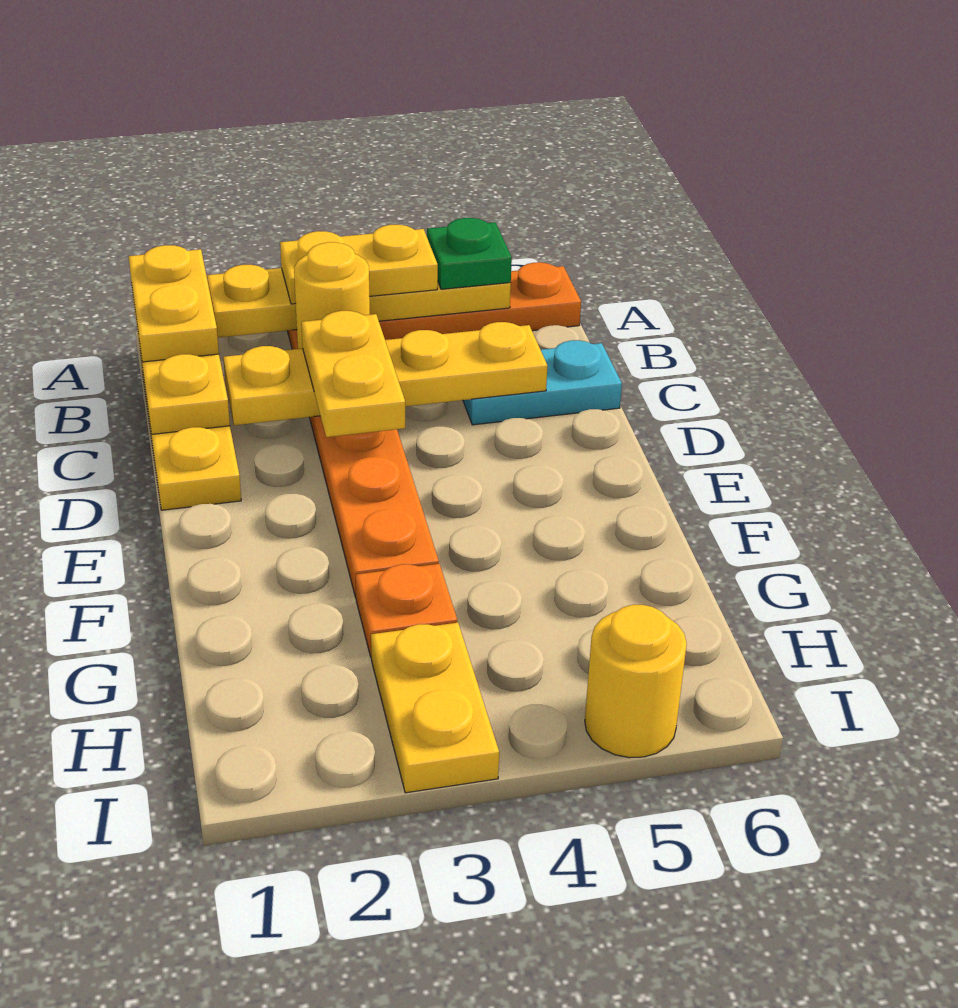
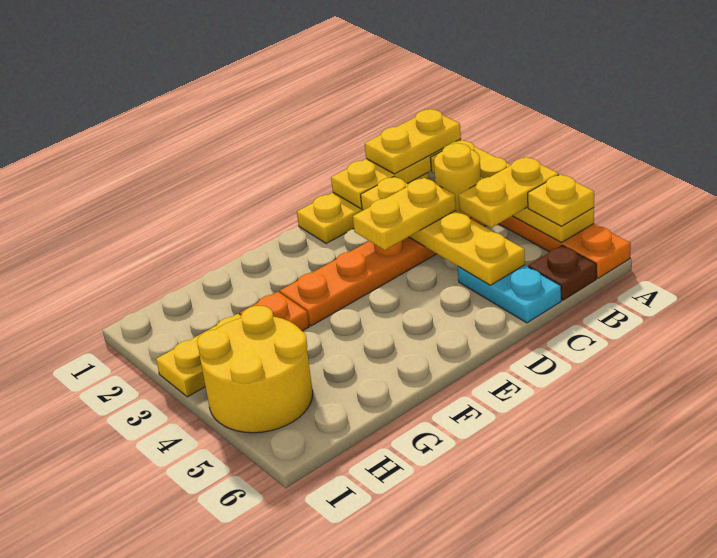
yellow 1x2 plate [280,225,438,304] -> yellow 1x2 plate turned to [458,157,559,228]
green 1x1 plate [427,218,512,289] -> yellow 1x1 plate [528,174,594,226]
none -> brown 1x1 plate [528,245,596,300]
yellow 1x1 round brick [585,605,687,758] -> yellow 2x2 round brick [197,306,313,433]

